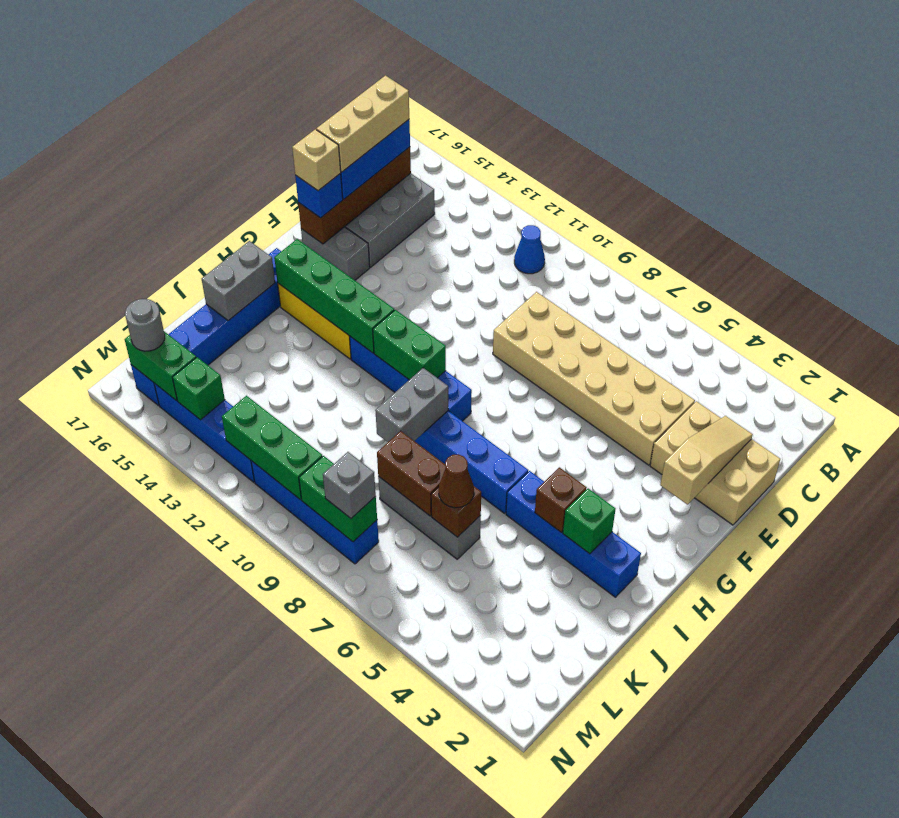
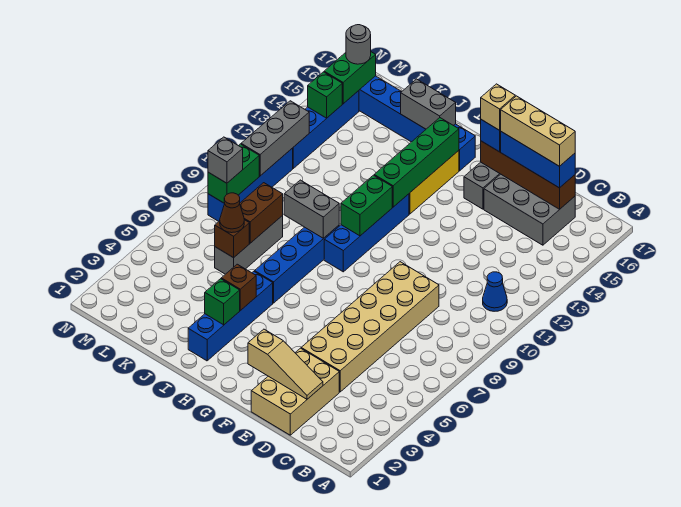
green 1x3 brick [222,396,323,500] -> grey 1x3 brick [241,101,309,176]

